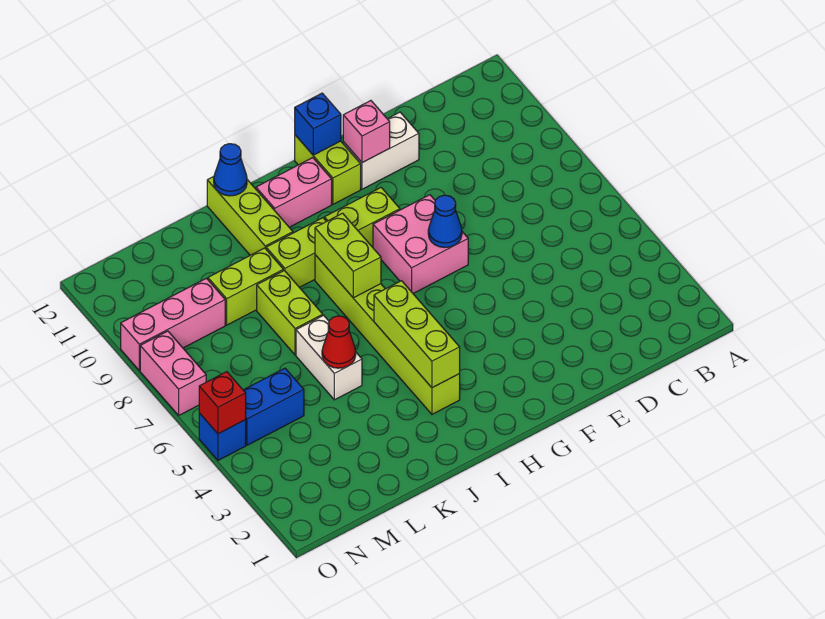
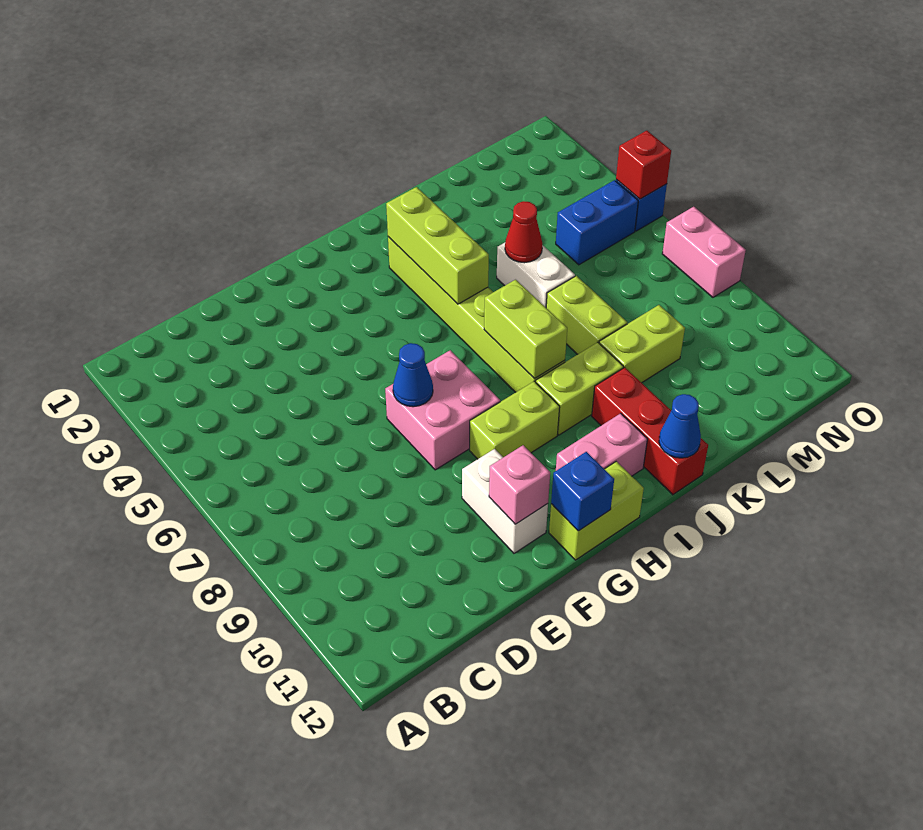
white 1x2 brick [343,112,419,189] -> white 1x2 brick turned to [462,449,548,553]
lime 1x2 brick [295,135,361,204] -> lime 1x2 brick turned to [549,461,644,560]
lime 1x3 brick [207,176,293,255] -> red 1x3 brick [592,367,708,495]
pink 1x3 brick [121,278,225,371] -> none

